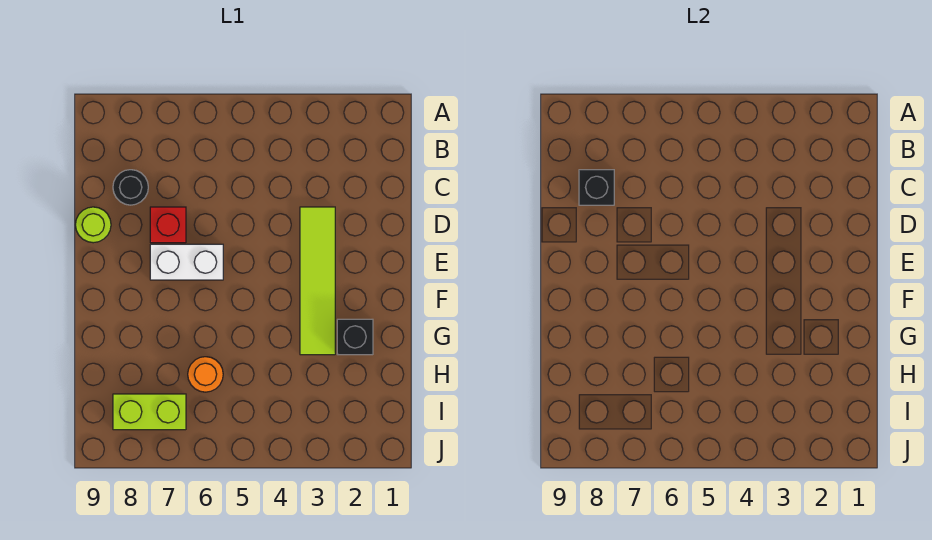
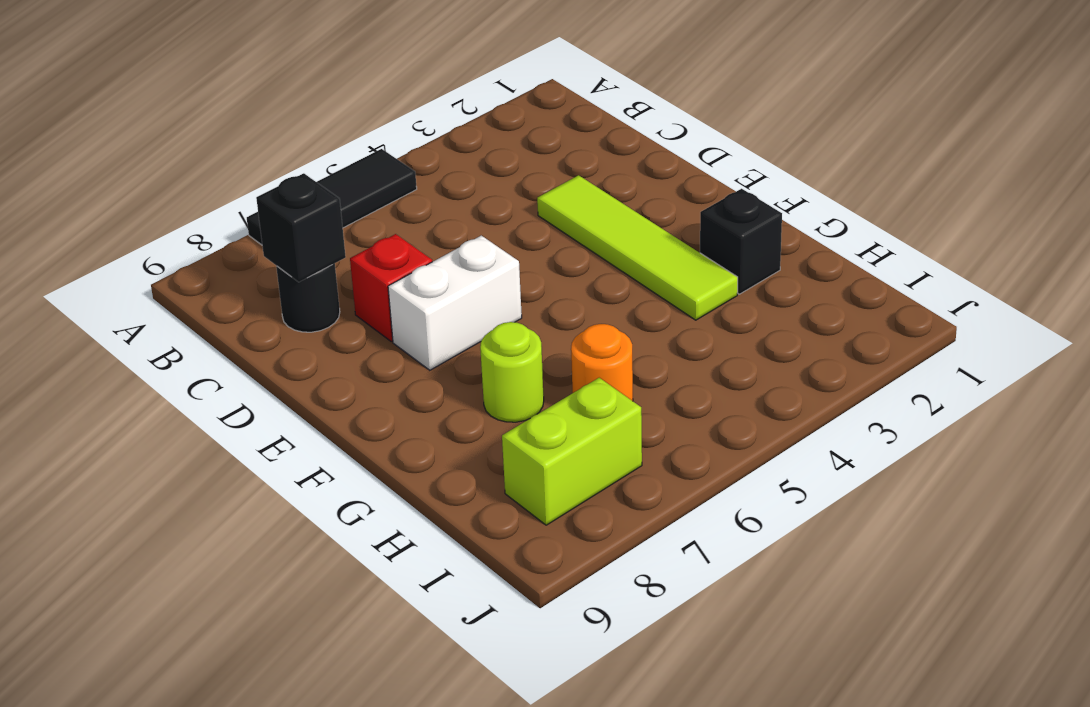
none -> black 1x3 tile [247,149,417,245]
lime 1x1 round brick [76,207,111,243] -> lime 1x1 round brick moved to [480,322,544,422]

